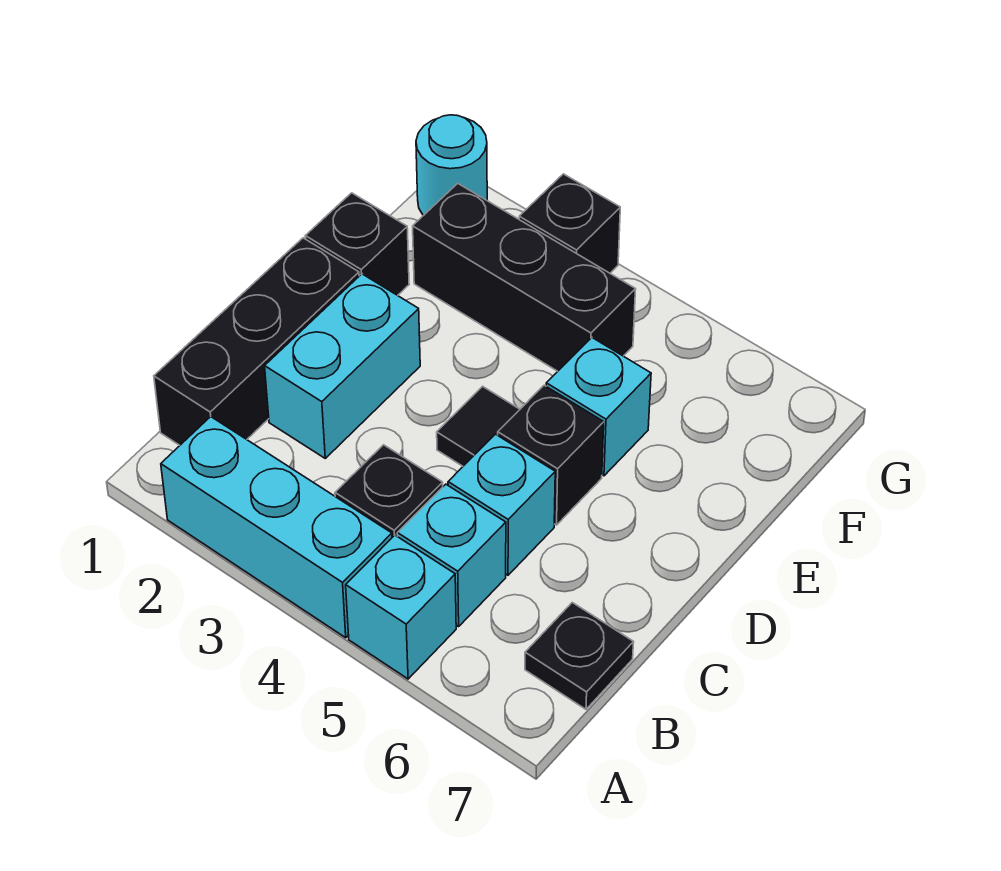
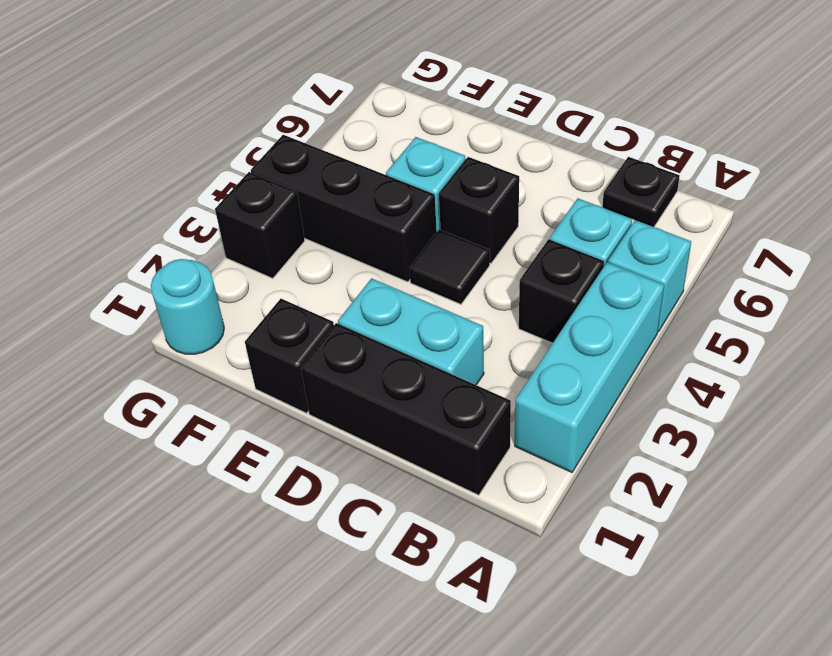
cyan 1x1 brick [448,434,555,575] -> none
black 1x3 brick [413,183,636,371] -> black 1x3 brick turned to [251,135,437,282]

